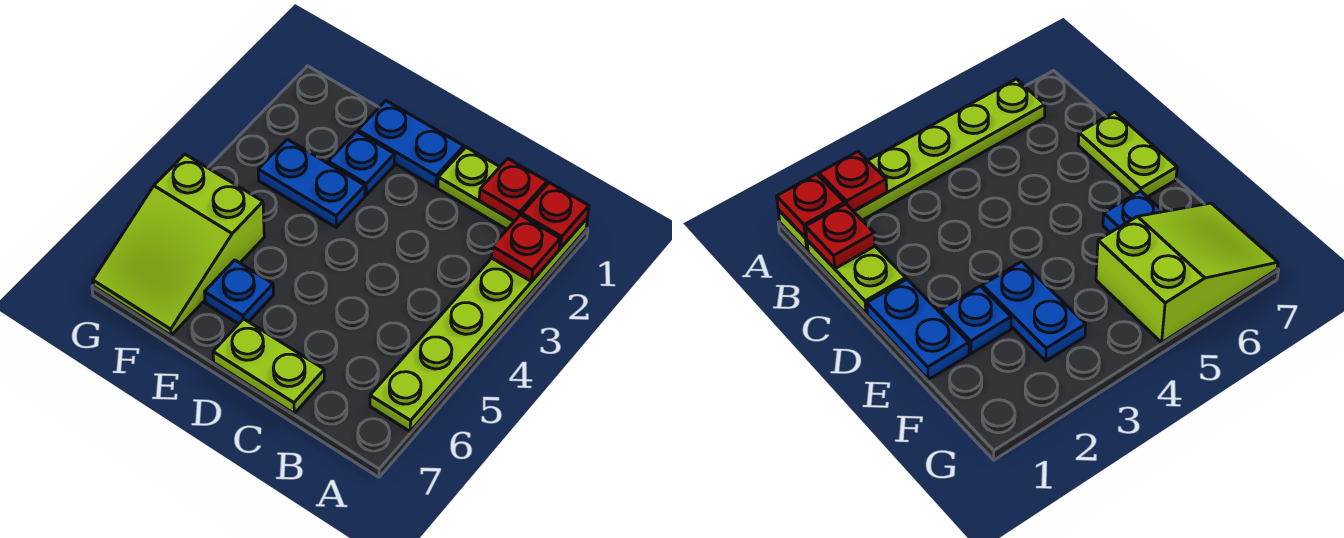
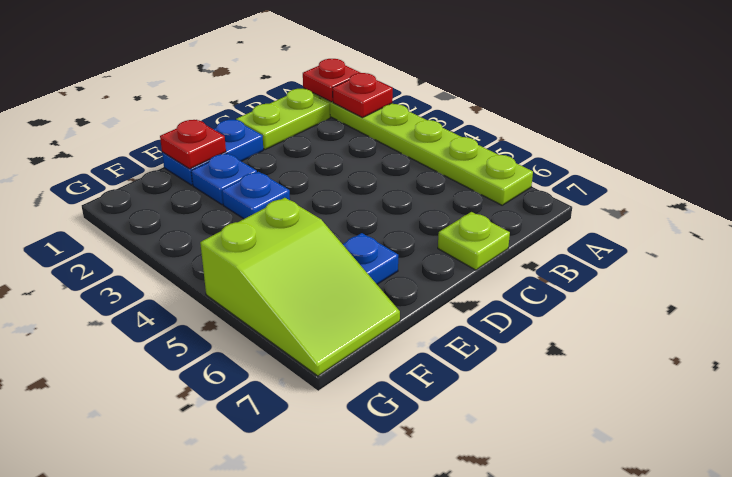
red 1x1 plate [479,159,547,221] -> red 1x1 plate moved to [160,120,226,169]
lime 1x2 plate [213,319,324,414] -> lime 1x1 plate [438,212,510,270]
blue 1x2 plate [258,139,365,227] -> blue 1x1 plate [222,172,290,219]

